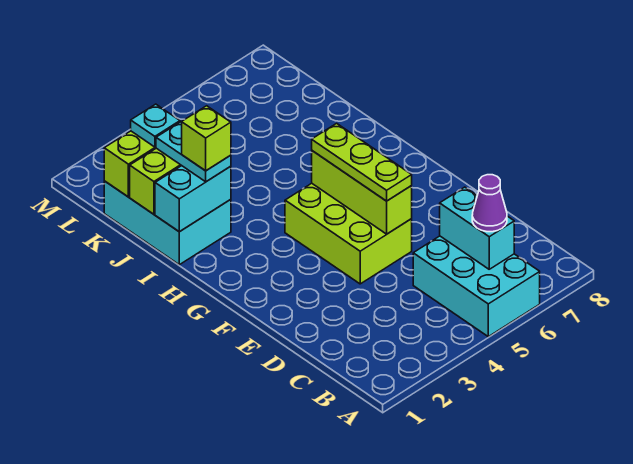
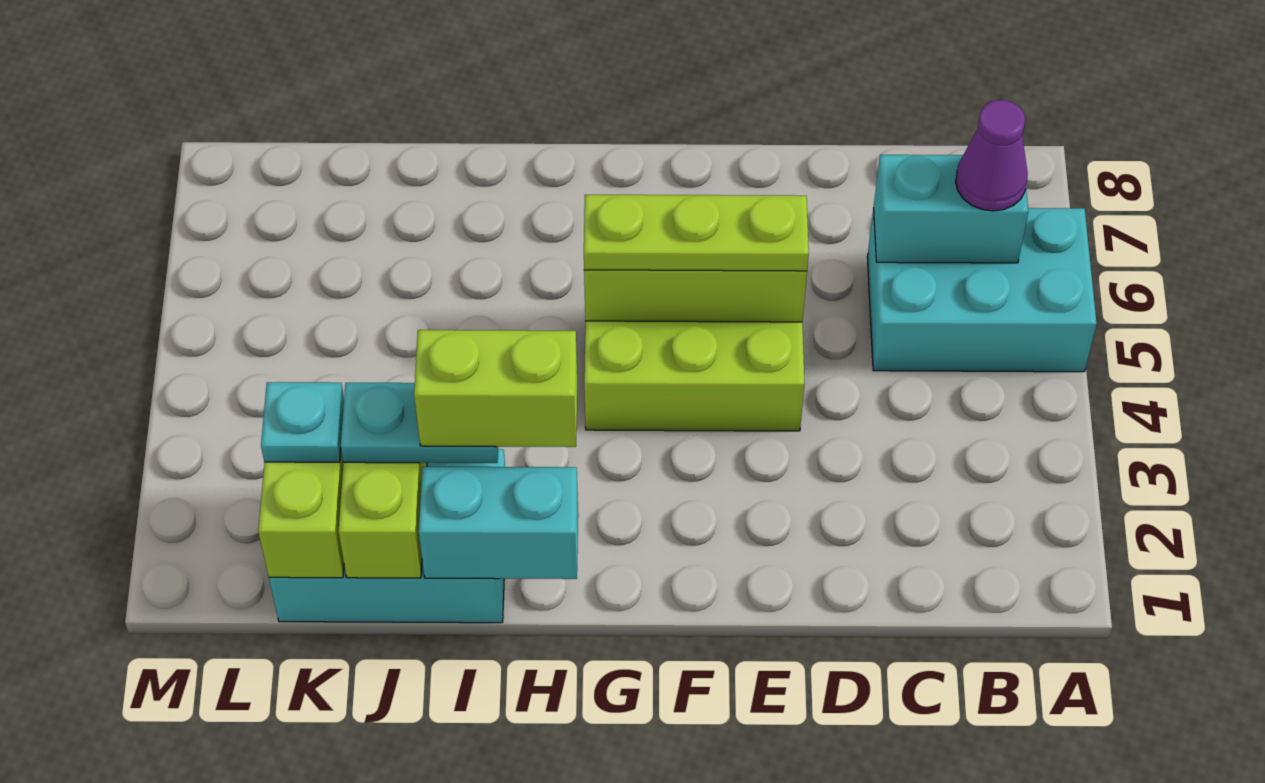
cyan 1x2 brick [155,166,231,232] -> cyan 1x2 brick turned to [419,467,578,579]
lime 1x1 brick [182,106,231,171] -> lime 1x2 brick [414,330,577,447]

